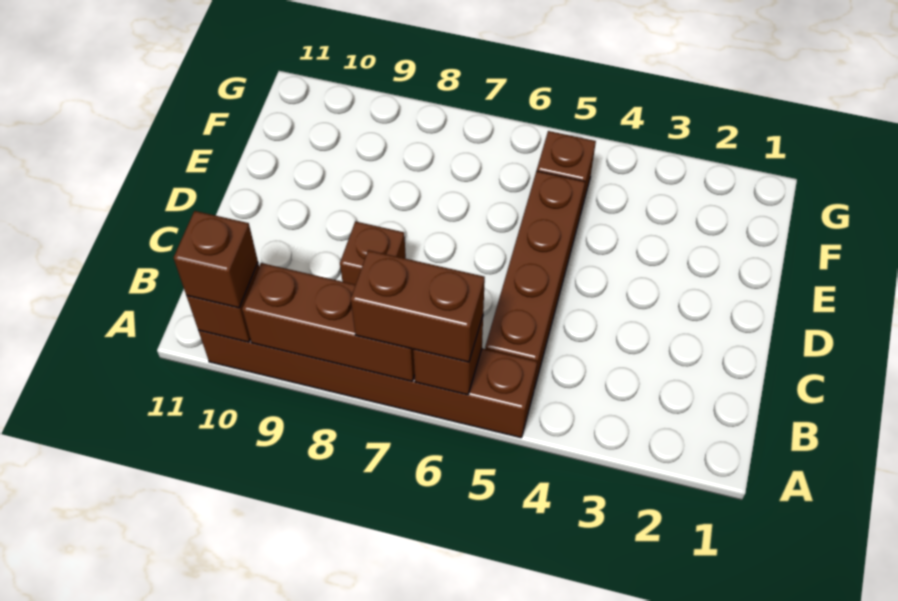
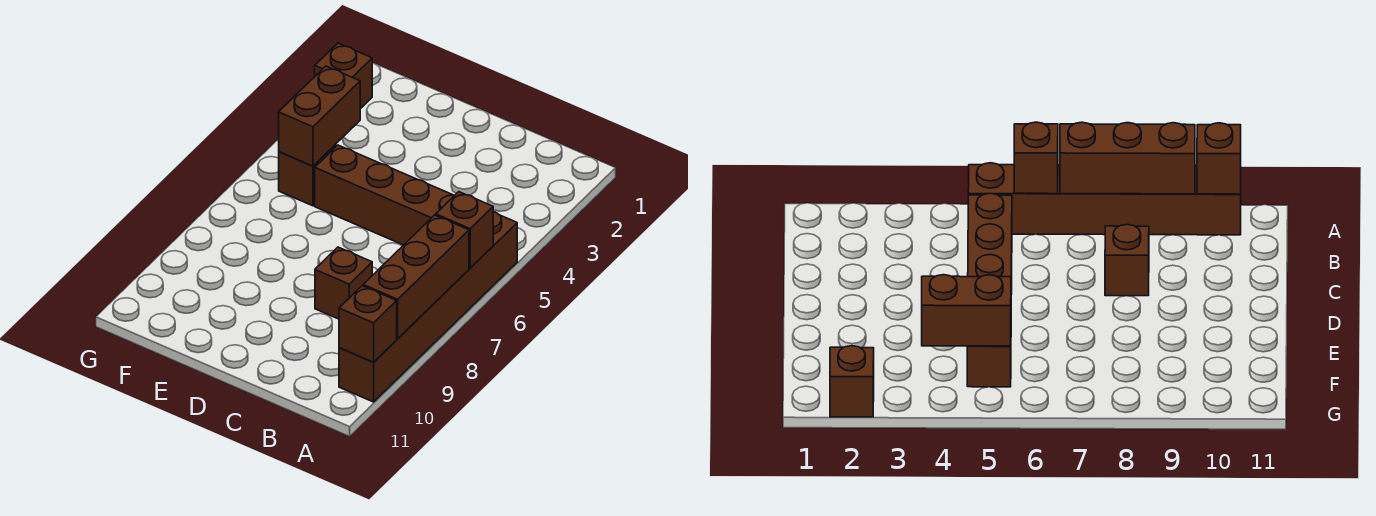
brown 1x2 brick [351,250,485,362] -> brown 1x2 brick moved to [279,66,360,166]
brown 1x1 brick [174,211,258,308] -> brown 1x1 brick moved to [315,43,372,109]

